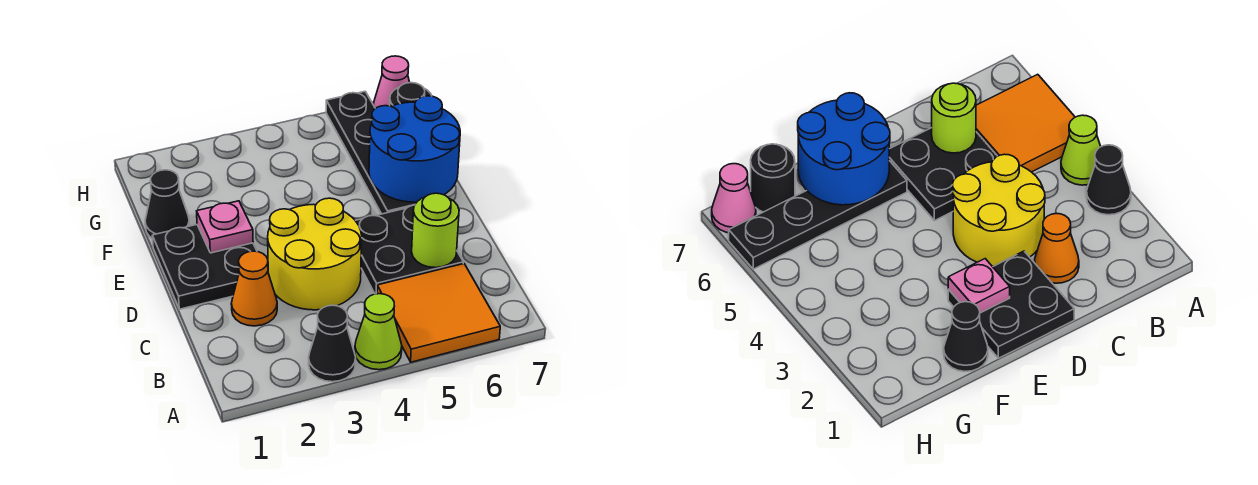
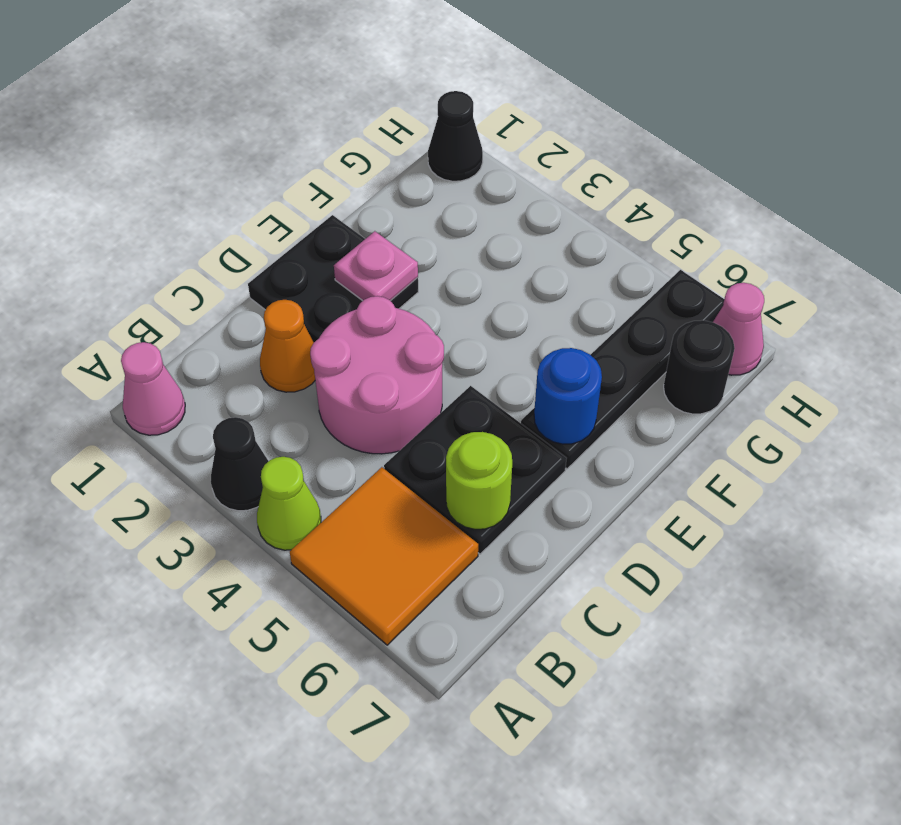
none -> pink 1x1 cone [121,342,185,435]
yellow 2x2 round brick [268,198,362,310] -> pink 2x2 round brick [310,296,444,454]
blue 2x2 round brick [369,96,460,202] -> blue 1x1 round brick [534,348,602,444]
black 1x1 cone [145,170,190,239] -> black 1x1 cone moved to [428,91,483,181]

